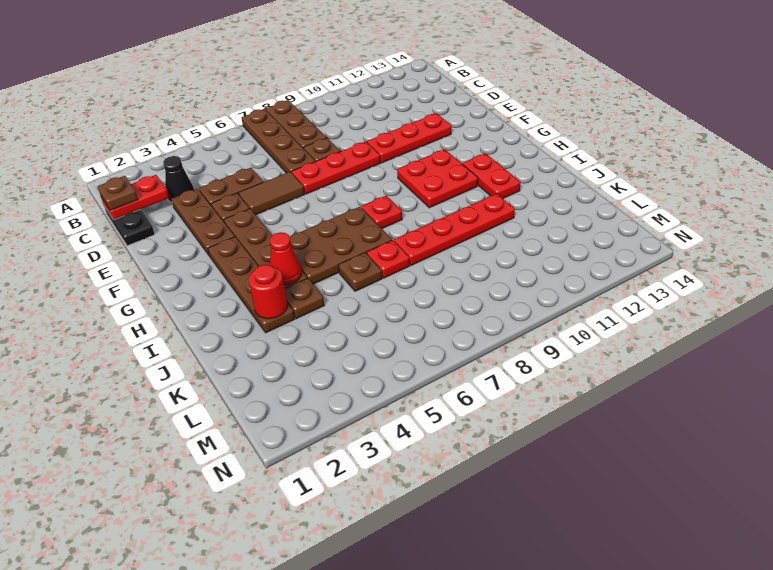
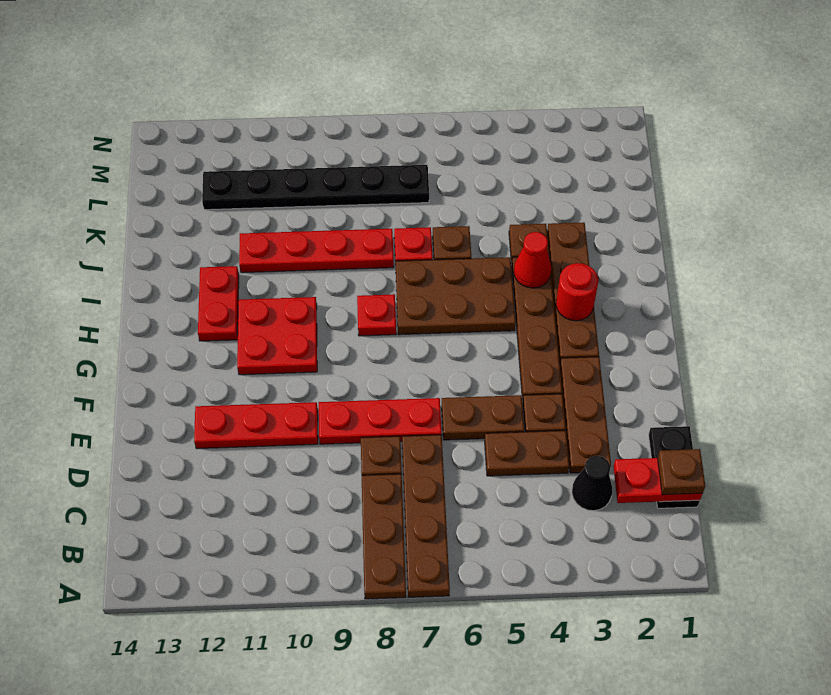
brown 1x2 tile [239,172,305,215] -> brown 1x2 plate [442,395,524,440]
red 1x1 round brick [249,265,287,319] -> red 1x1 round brick moved to [556,263,598,321]
none -> black 1x6 plate [202,165,429,210]

